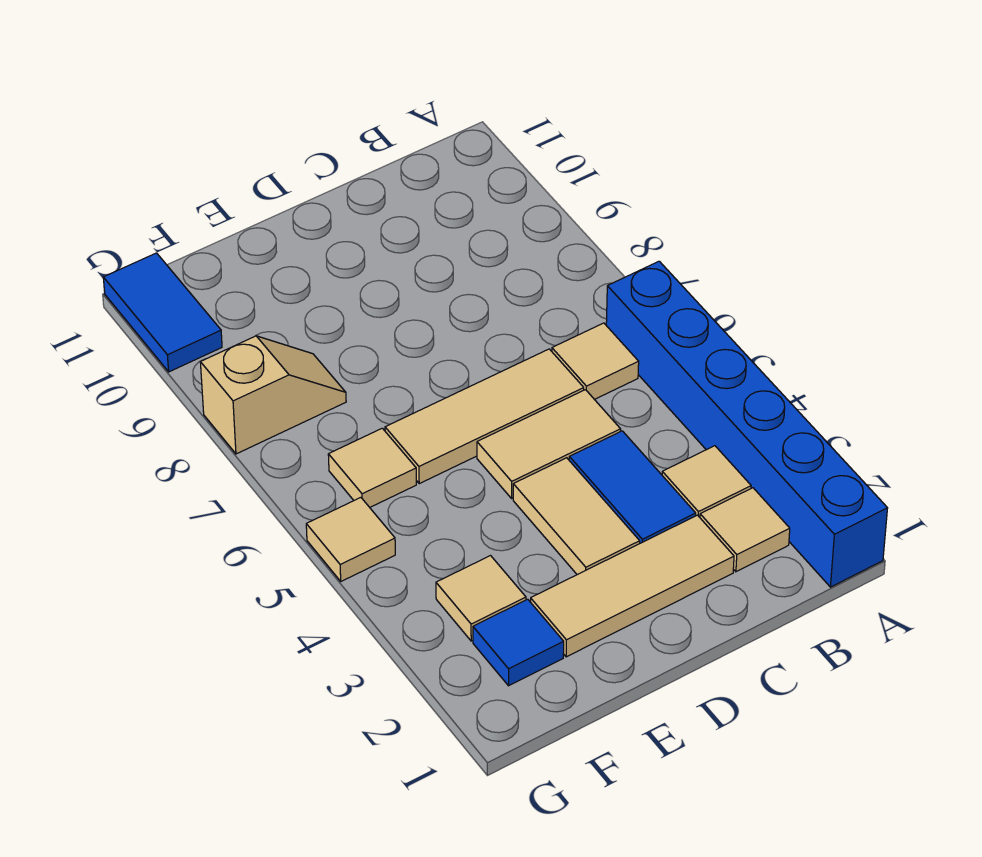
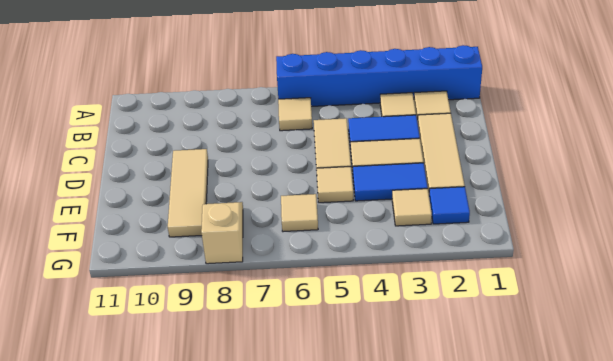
tan 1x3 tile [385,349,584,484] -> tan 1x3 tile moved to [168,149,208,237]
tan 1x1 tile [306,498,395,581] -> tan 1x1 tile moved to [317,167,353,203]
blue 1x2 tile [103,253,222,372] -> blue 1x2 tile moved to [353,163,428,201]

